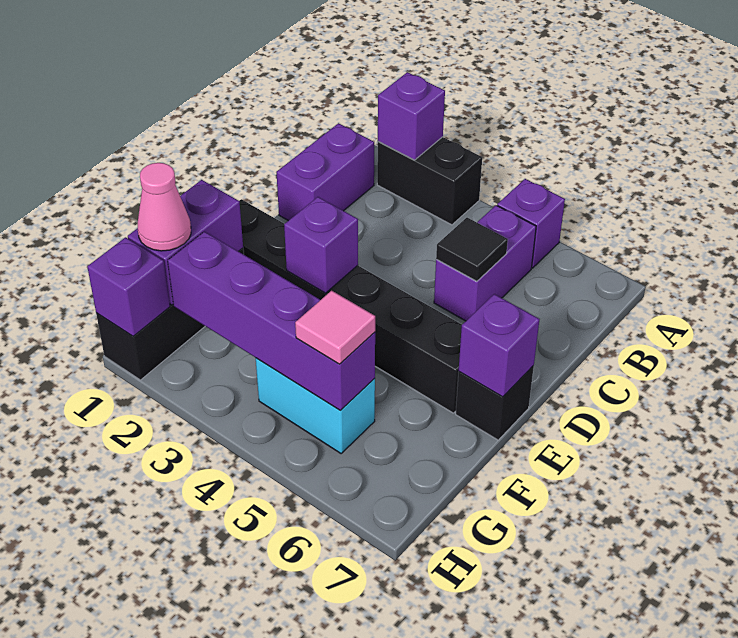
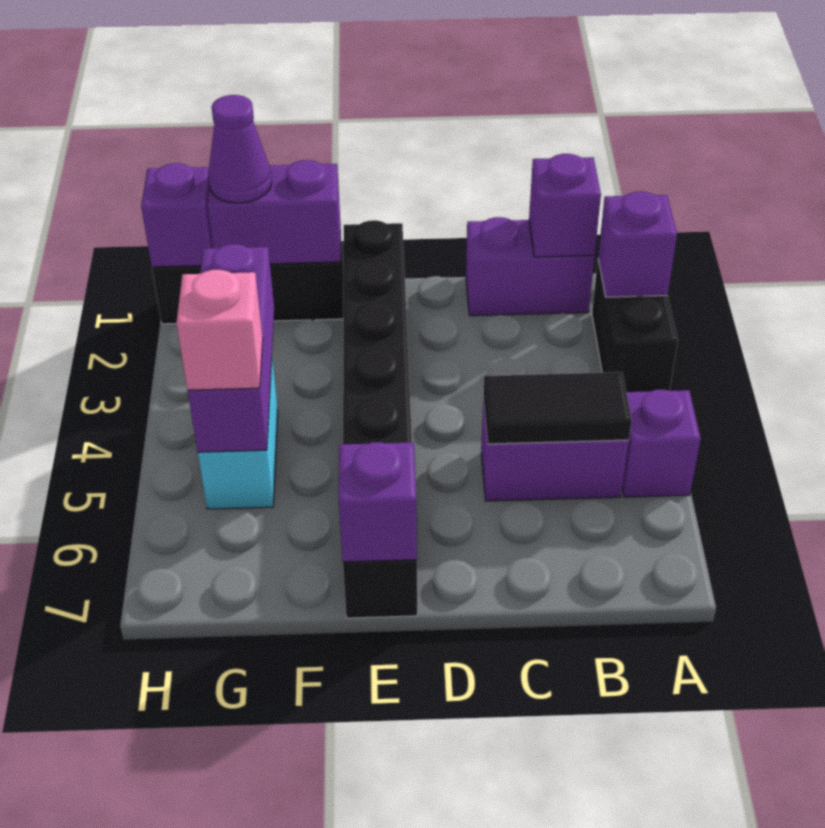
black 1x1 tile [436,218,508,282] -> black 1x2 tile [483,372,632,444]
purple 1x1 brick [284,197,358,293] -> purple 1x1 brick moved to [529,154,601,257]
pink 1x1 cone [138,163,191,251] -> purple 1x1 cone [208,95,272,203]
purple 1x4 brick [168,232,375,410] -> purple 1x3 brick [188,244,274,452]
pink 1x1 tile [295,291,375,364] -> pink 1x1 brick [176,270,263,390]

